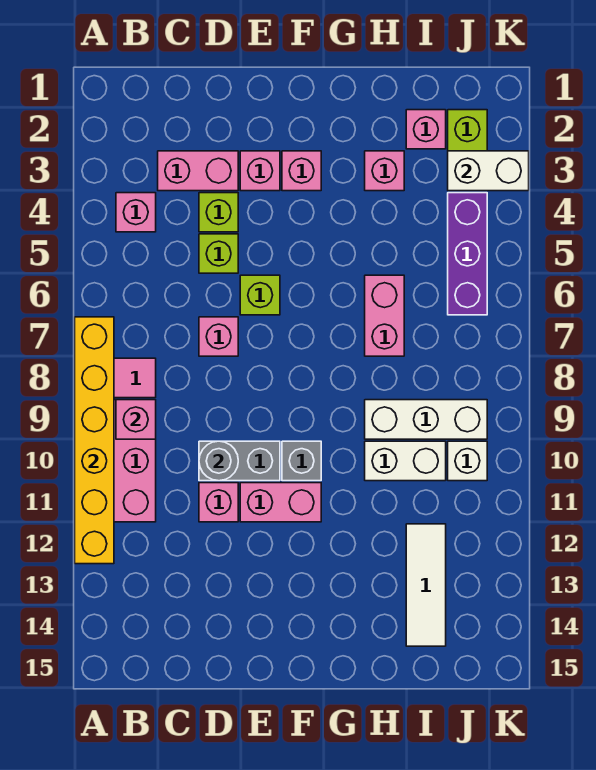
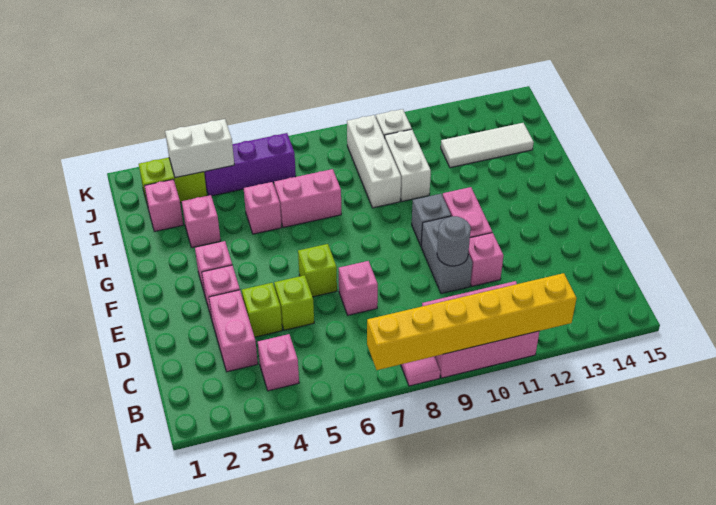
pink 1x1 brick [116,400,156,439] -> pink 1x1 brick moved to [243,182,282,234]
white 1x2 brick [448,151,529,191] -> white 1x2 brick turned to [165,119,234,178]

